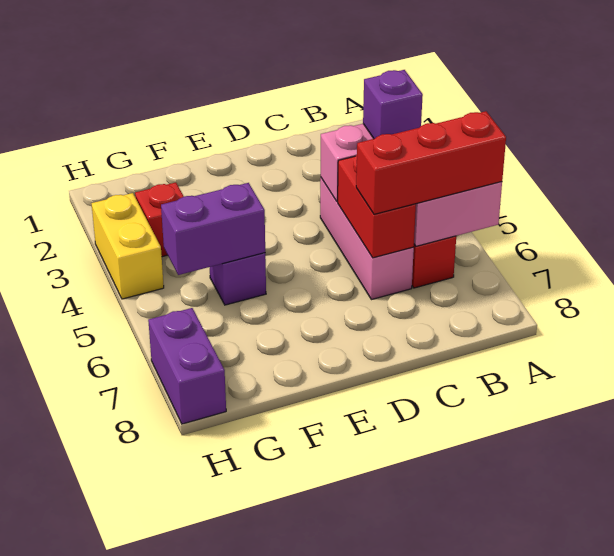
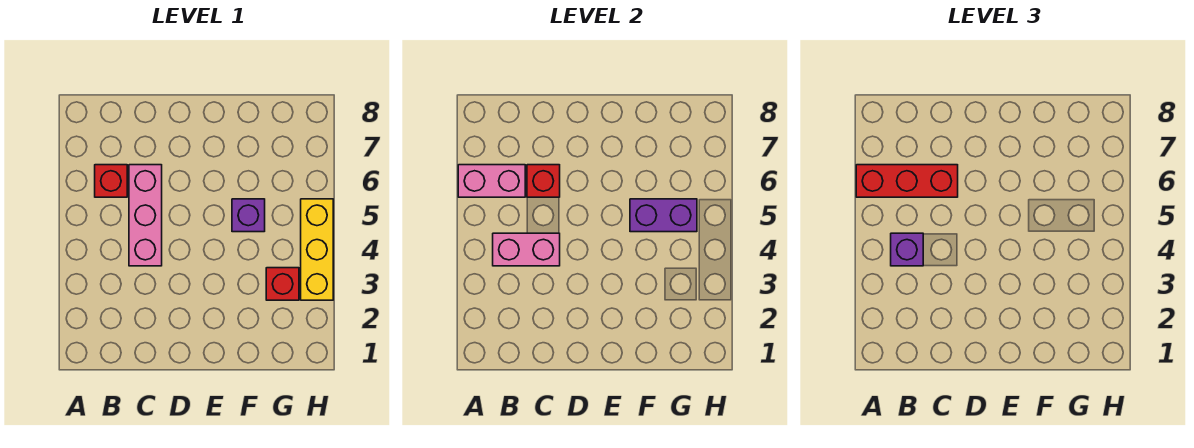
red 1x2 brick [338,155,416,258] -> red 1x1 brick [527,165,560,197]
yellow 1x2 brick [91,193,164,299] -> yellow 1x3 brick [301,199,333,300]
purple 1x2 brick [148,308,226,424] -> none

